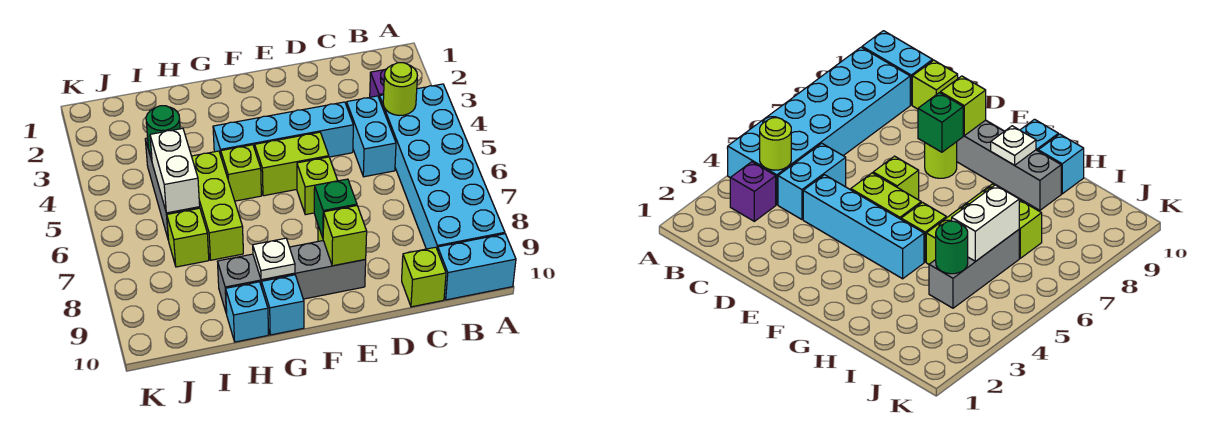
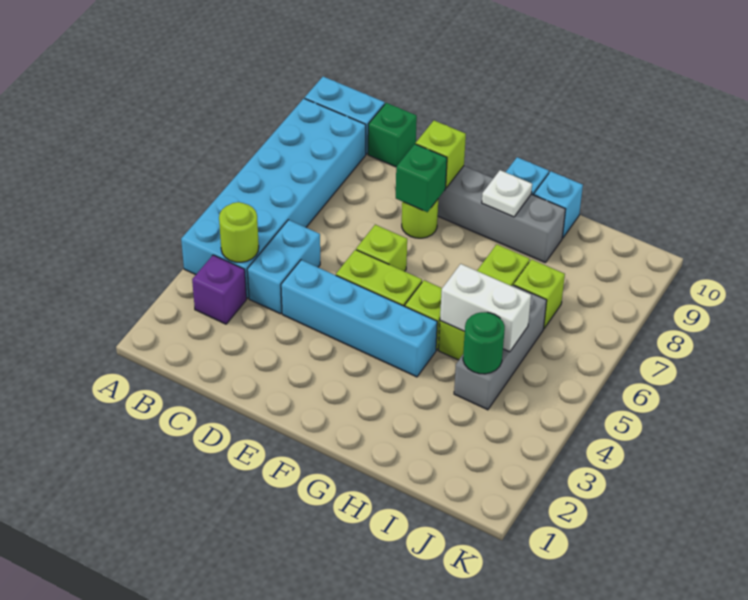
lime 1x1 brick [402,247,446,307] -> green 1x1 brick [368,103,417,167]
white 1x2 brick [150,128,200,213] -> white 1x2 brick turned to [440,264,531,352]

